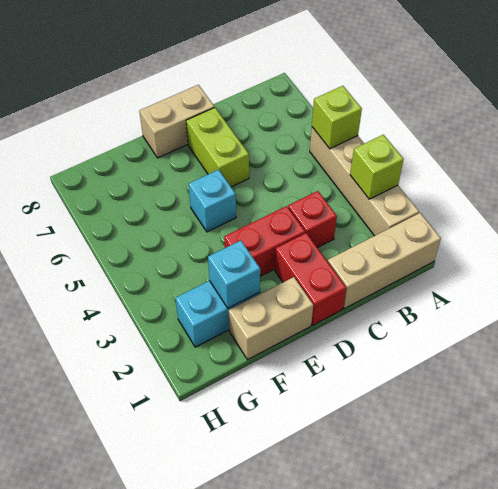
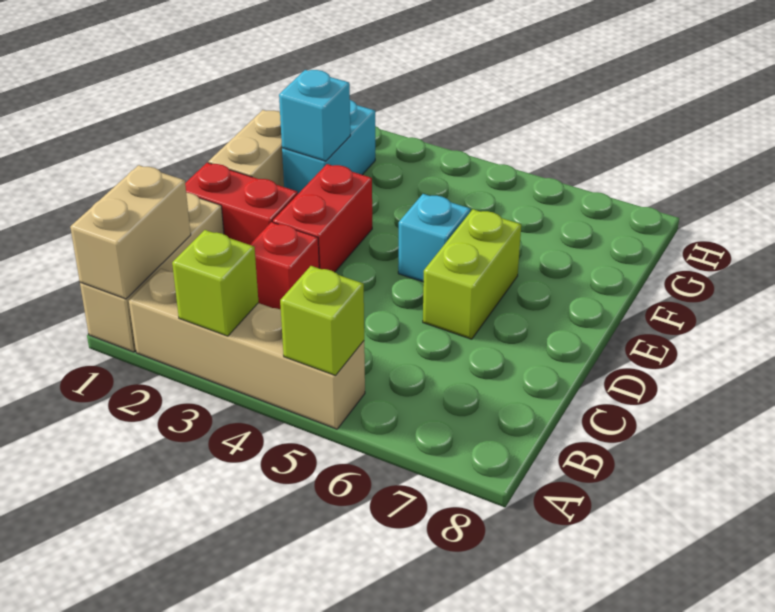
lime 1x2 brick [186,107,249,187] -> lime 1x2 brick turned to [423,209,521,339]
tan 1x2 brick [139,85,214,158] -> tan 1x2 brick moved to [70,165,191,299]

